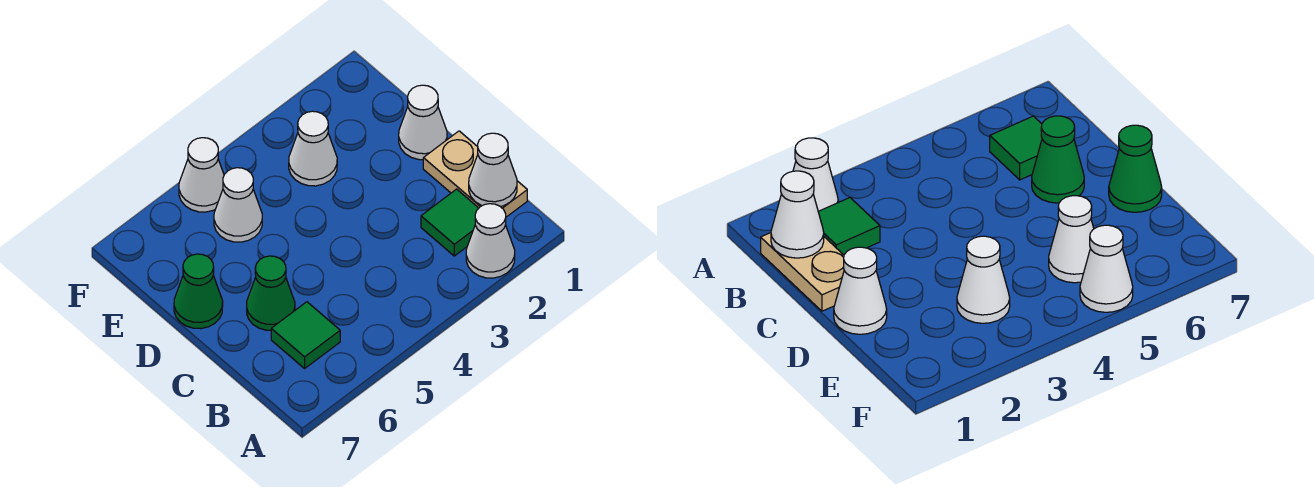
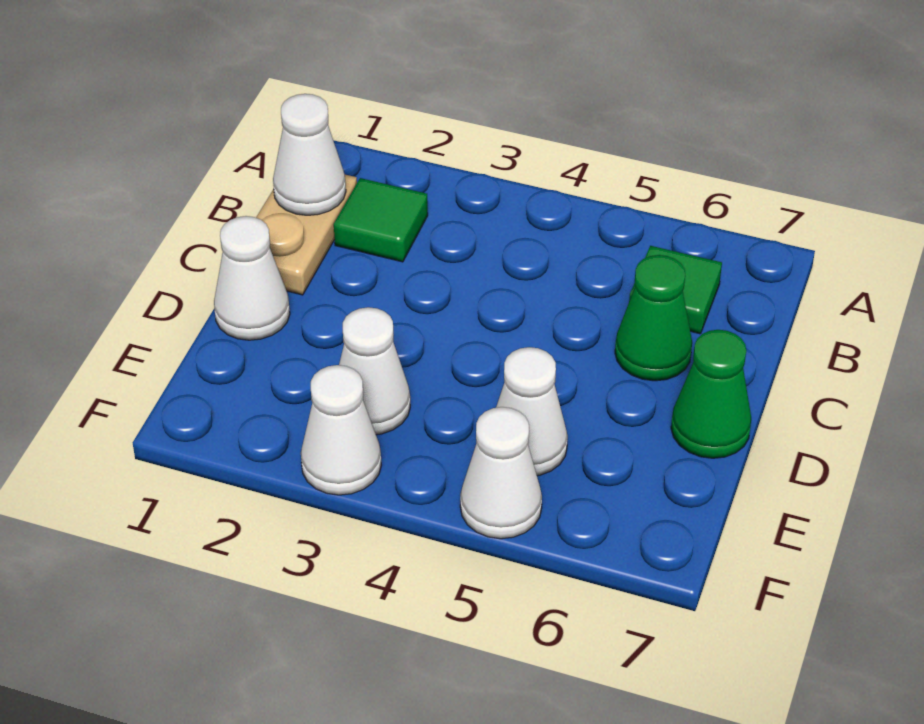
white 1x1 cone [466,204,515,278] -> white 1x1 cone moved to [301,365,381,495]

